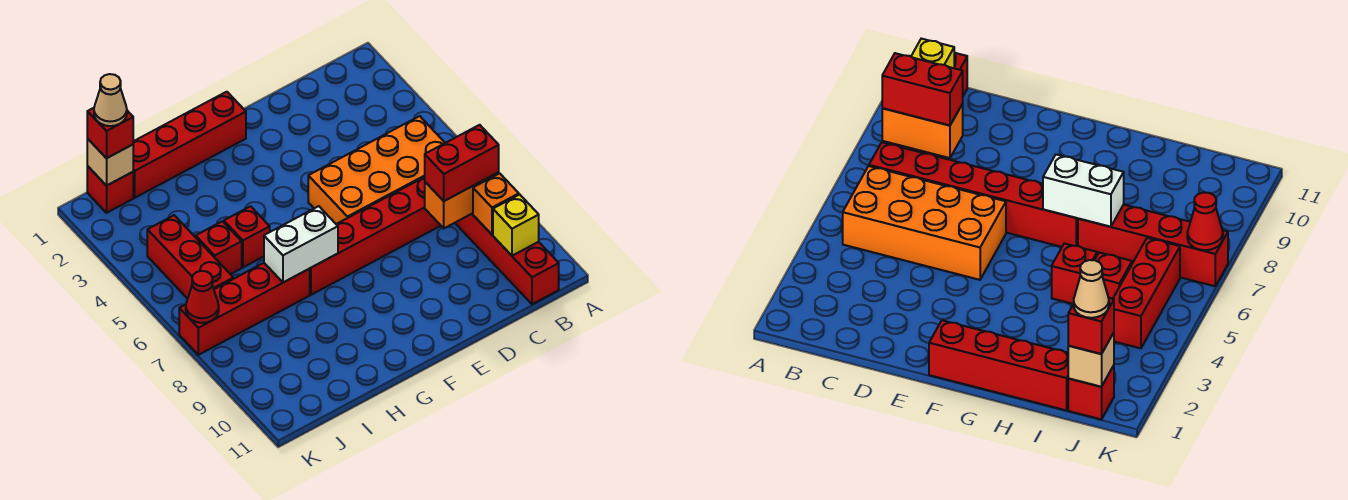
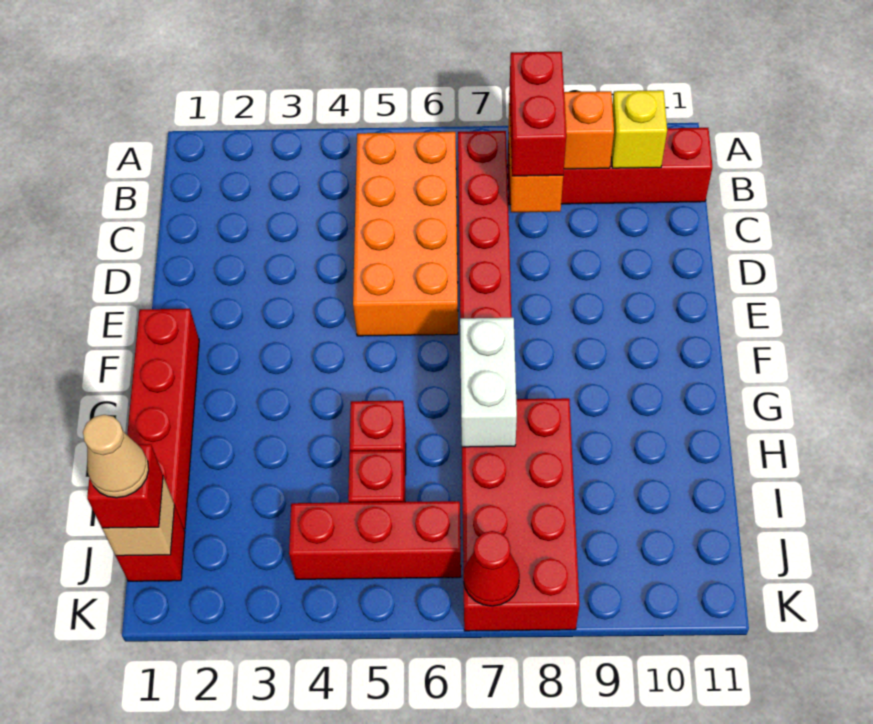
red 1x4 brick [179,263,310,355] -> red 2x4 brick [462,398,579,631]

